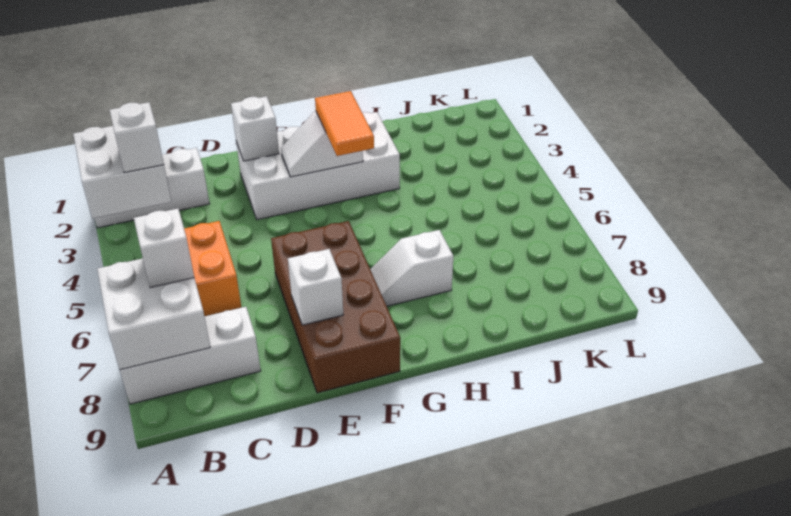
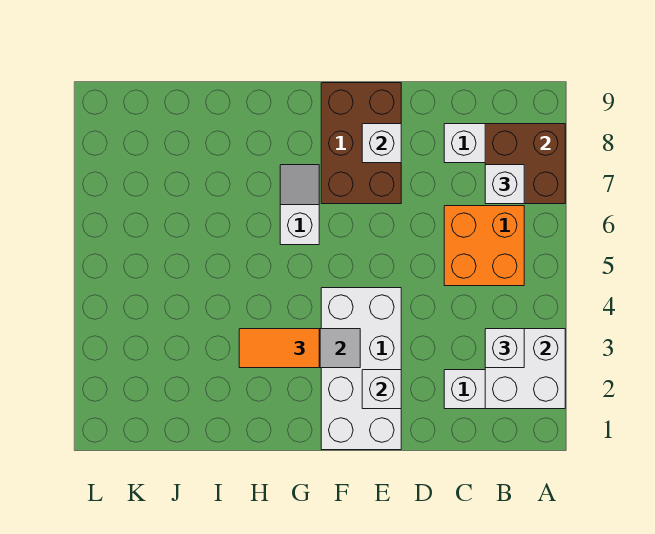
white 2x2 brick [97,258,210,370] -> brown 2x2 brick [485,124,565,204]
white 2x4 brick [236,112,400,220] -> white 2x4 brick turned to [321,288,401,450]
brown 2x4 brick [271,221,400,393] -> brown 2x3 brick [321,83,401,204]
orange 1x2 tile [315,91,374,156] -> orange 1x2 tile turned to [239,329,319,368]
white 1x2 slope [370,230,453,306] -> white 1x2 slope turned to [280,165,319,245]

